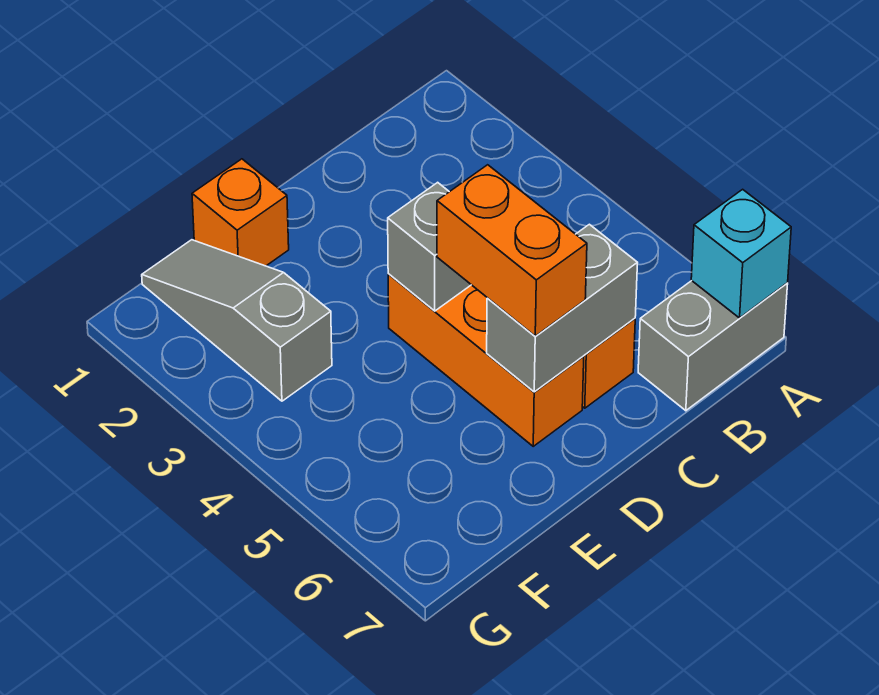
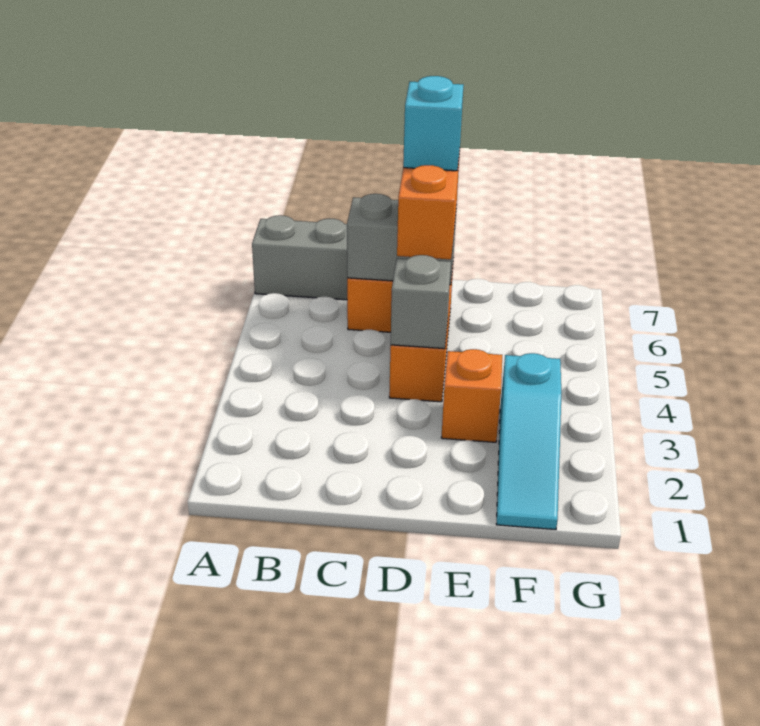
cyan 1x1 brick [691,189,791,318] -> cyan 1x1 brick moved to [403,76,464,171]
orange 1x1 brick [192,159,289,266] -> orange 1x1 brick moved to [441,349,502,442]
grey 1x3 slope [142,240,332,401] -> cyan 1x3 slope [496,353,561,530]

